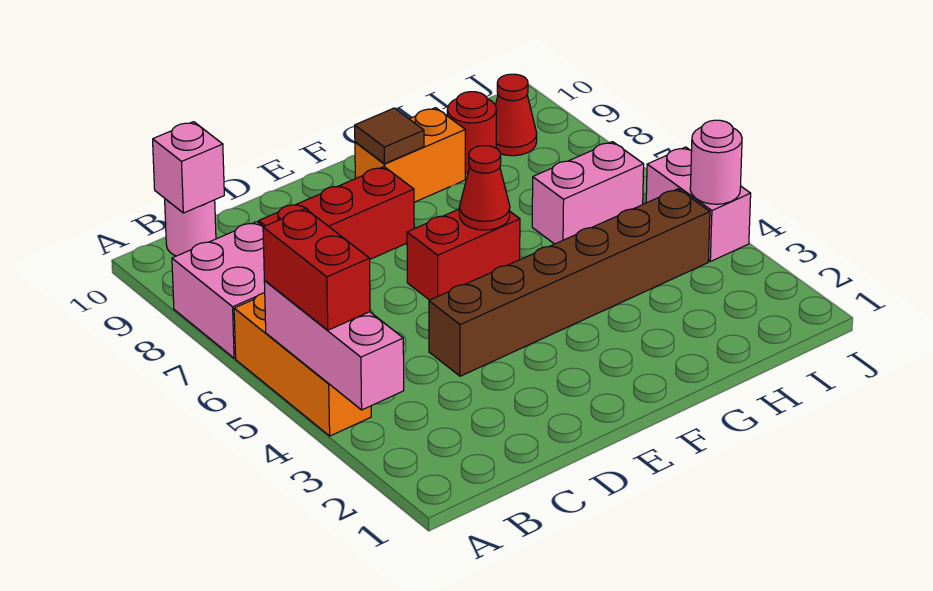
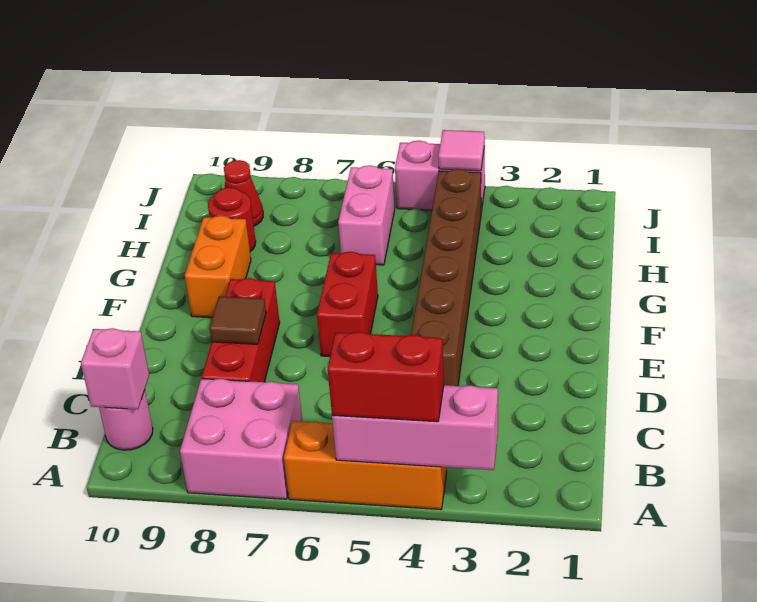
red 1x1 cone [459,146,510,230] -> none
brown 1x1 tile [355,108,424,164] -> brown 1x1 tile moved to [210,296,266,344]
pink 1x1 round brick [690,120,742,204] -> pink 1x1 tile [438,130,485,171]

